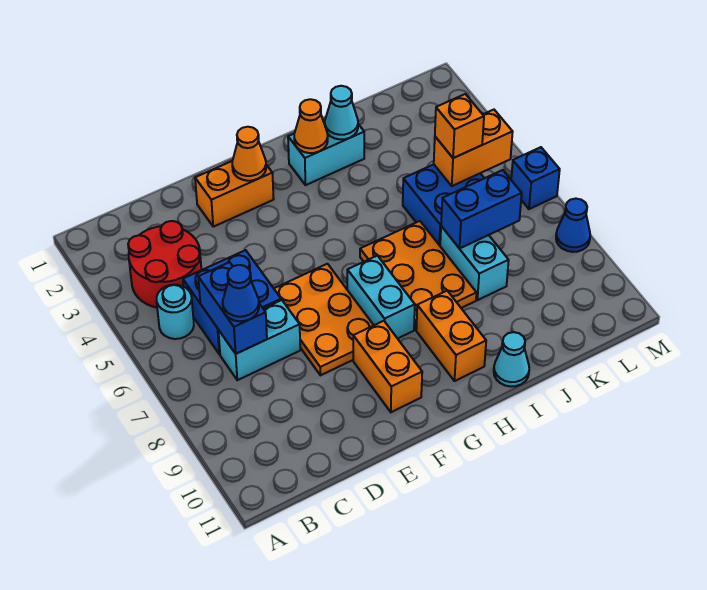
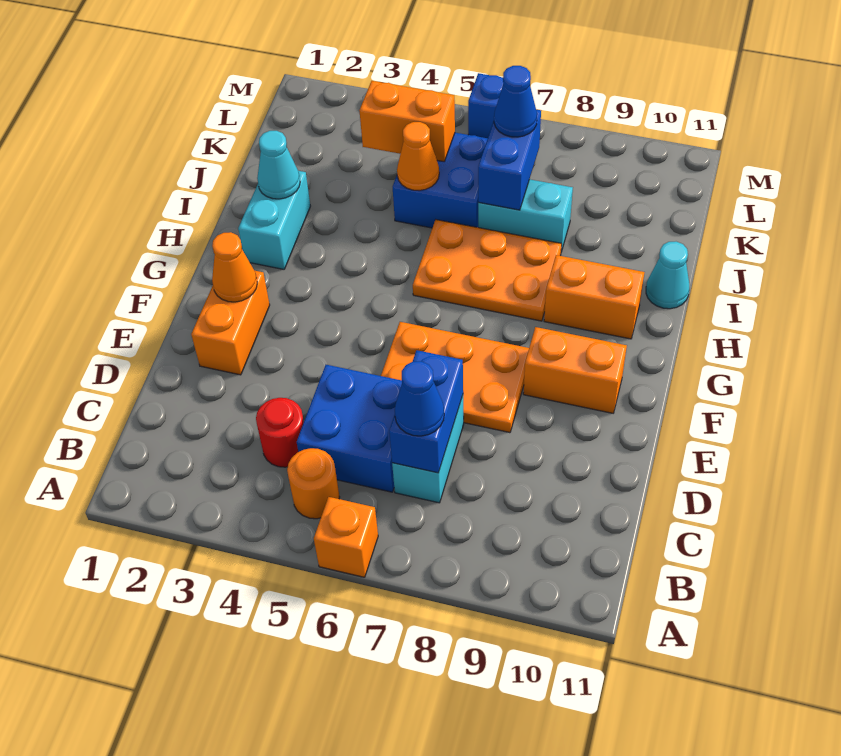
red 2x2 round brick [128,221,201,308] -> red 1x1 round brick [256,398,304,467]
cyan 1x1 round brick [157,285,194,339] -> orange 1x1 round brick [287,448,340,519]
blue 1x2 brick [198,262,267,354] -> blue 1x2 brick turned to [389,350,463,473]
cyan 1x2 brick [347,256,415,339] -> none
orange 1x1 cone [294,99,328,153] -> orange 1x1 cone moved to [397,122,439,191]
orange 1x2 brick [434,110,513,186] -> orange 1x2 brick turned to [359,81,455,162]
orange 1x1 brick [435,94,484,158] -> orange 1x1 brick moved to [314,497,378,577]
blue 1x1 cone [556,199,590,252] -> blue 1x1 cone moved to [494,66,537,137]

